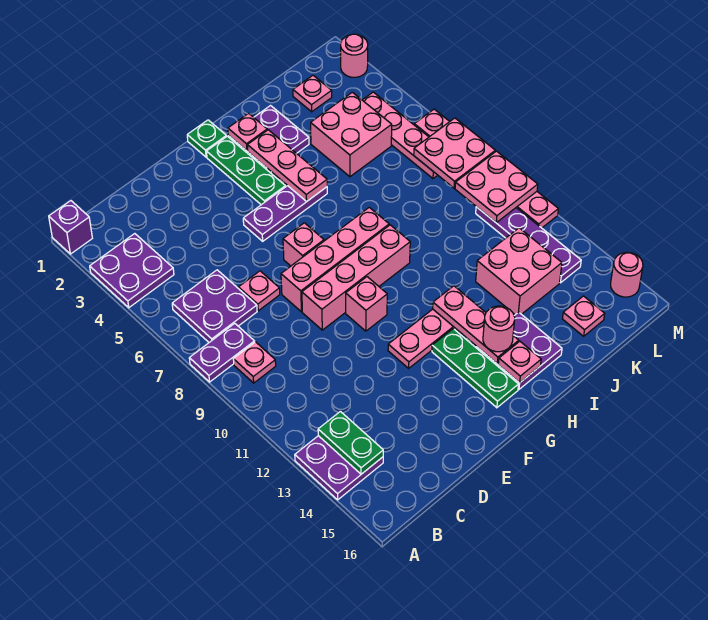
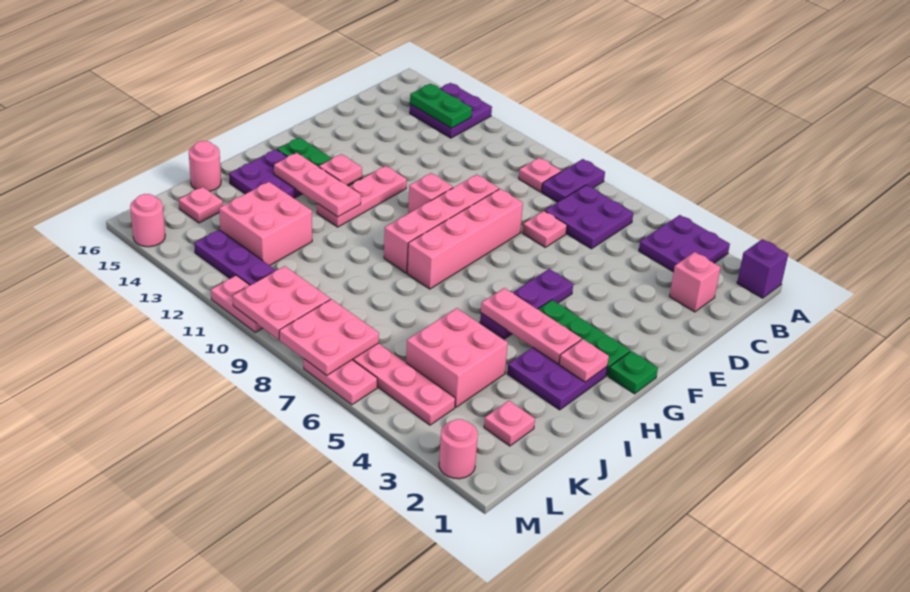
pink 1x1 brick [283,223,324,266] -> pink 1x1 brick moved to [669,252,721,312]
pink 1x1 round brick [483,306,515,352] -> pink 1x1 round brick moved to [189,141,221,191]
pink 1x1 plate [498,341,541,383] -> pink 1x1 plate moved to [319,154,362,185]

